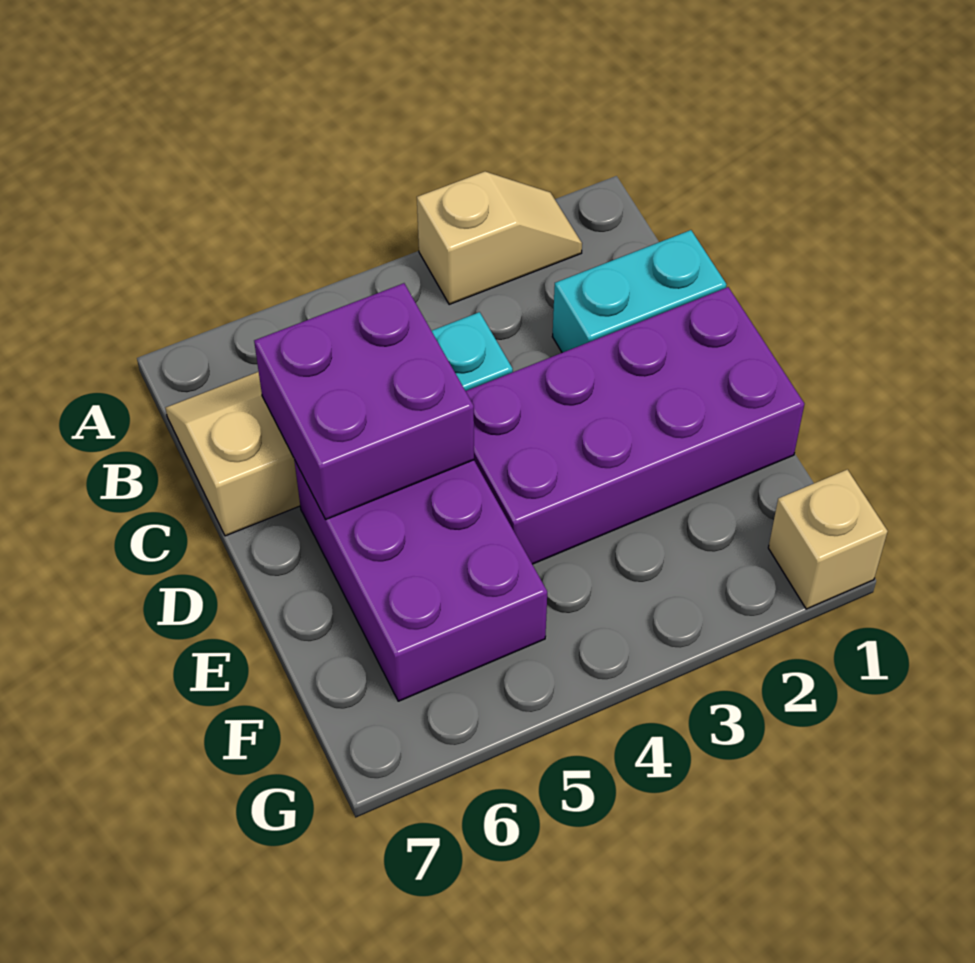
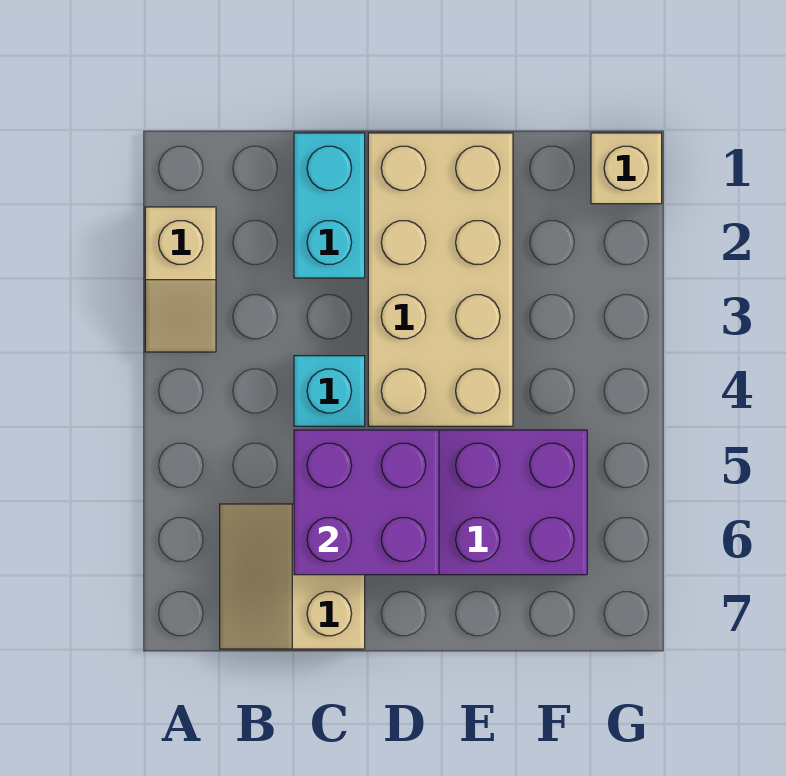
tan 1x2 slope [417,172,582,305] -> tan 1x2 slope turned to [145,207,216,352]
purple 2x4 brick [466,287,804,564] -> tan 2x4 brick [368,133,513,426]

